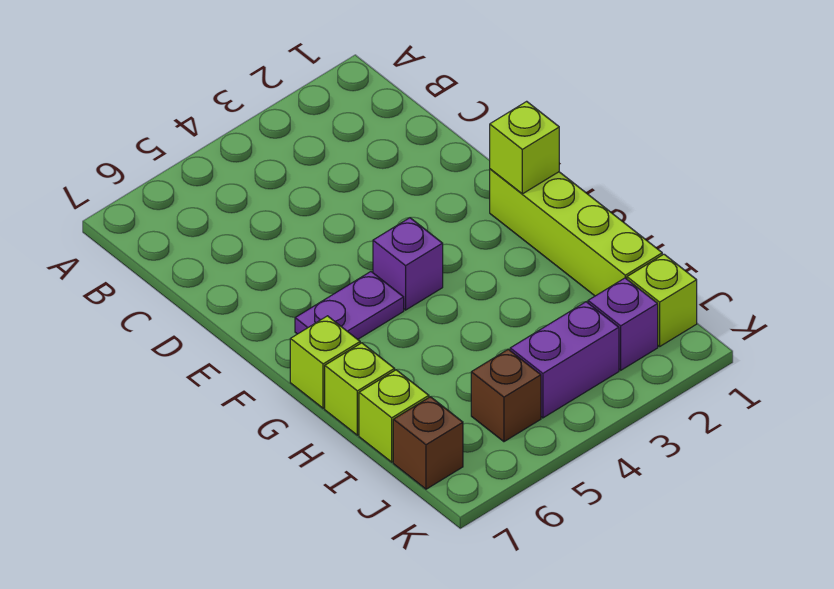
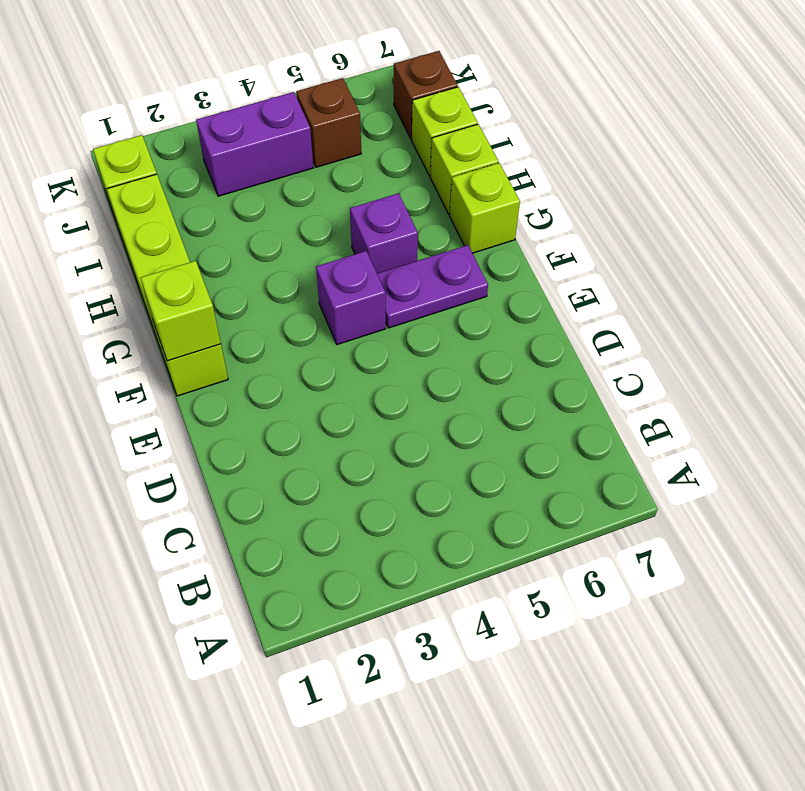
purple 1x1 brick [588,278,658,370] -> purple 1x1 brick moved to [350,193,418,273]

